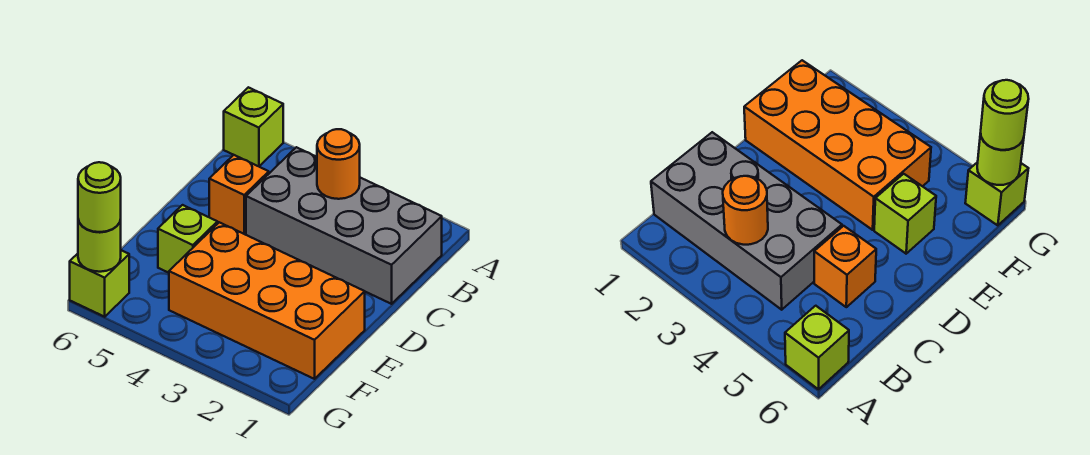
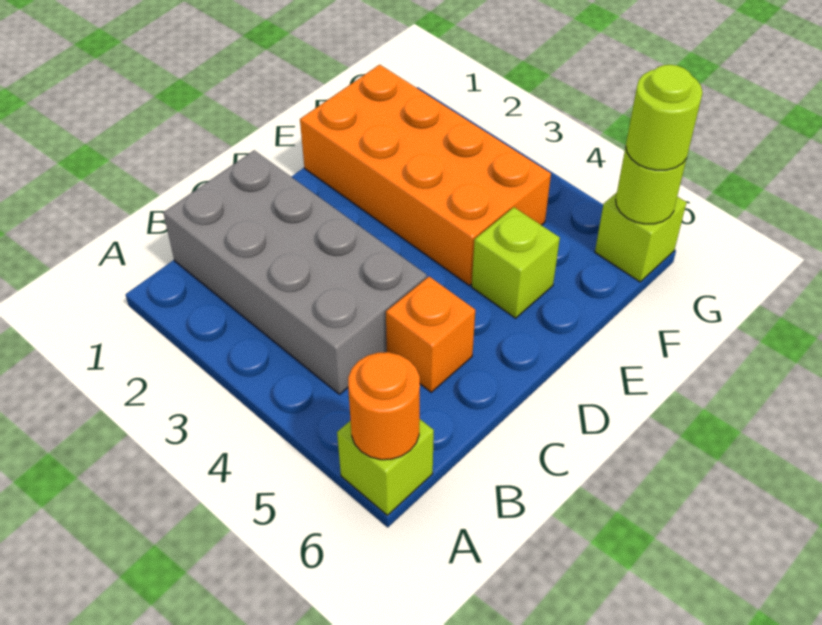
orange 1x1 round brick [317,129,360,199] -> orange 1x1 round brick moved to [348,352,420,460]

